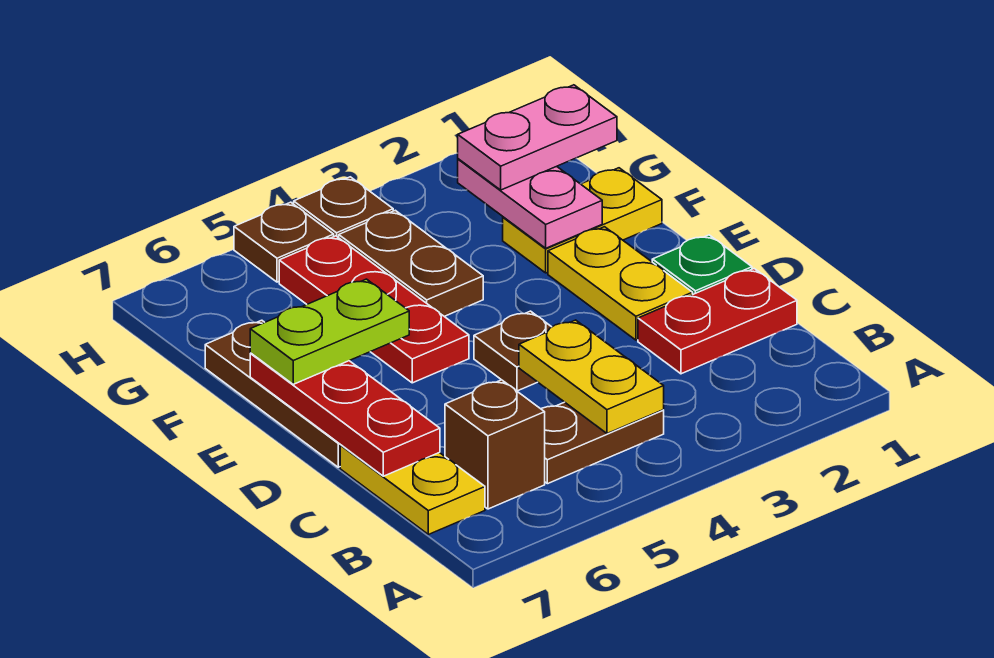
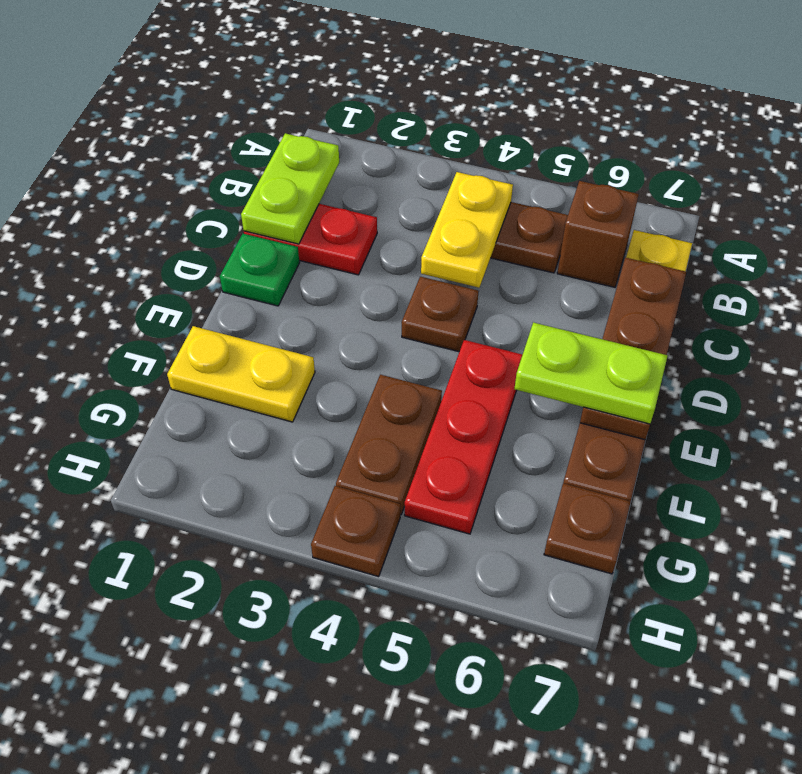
none -> lime 1x2 plate [241,133,339,244]
red 1x3 plate [250,354,440,476] -> brown 1x3 plate [580,258,686,440]
yellow 1x2 plate [548,227,693,340] -> none
pink 1x2 plate [458,159,602,248] -> none
pink 1x2 plate [458,85,617,190] -> none
brown 1x1 plate [234,202,334,282] -> brown 1x1 plate moved to [544,483,631,574]

